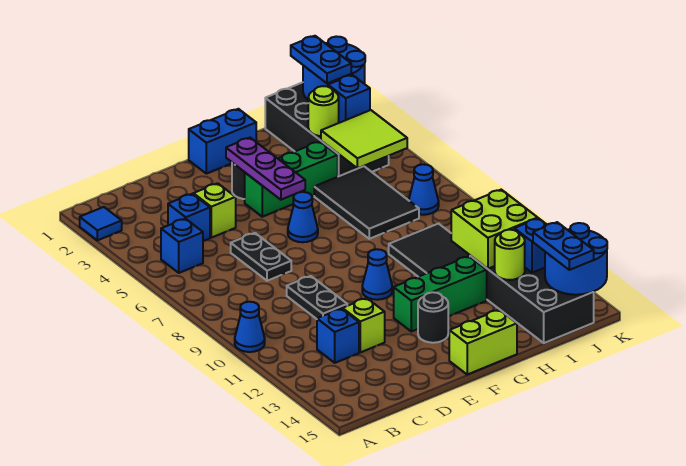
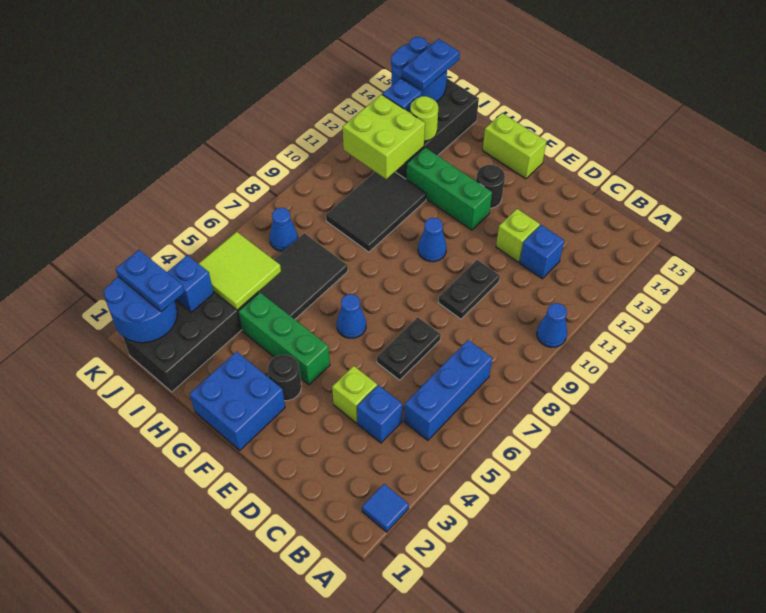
blue 1x1 brick [161,219,203,273] -> blue 1x3 brick [404,340,492,440]
blue 1x2 brick [189,109,256,174] -> blue 2x2 brick [190,352,285,450]
purple 1x3 plate [226,138,305,200] -> none
lime 1x1 round brick [308,86,339,136] -> none
blue 1x2 plate [291,36,351,83] -> blue 1x2 plate turned to [115,250,184,312]

